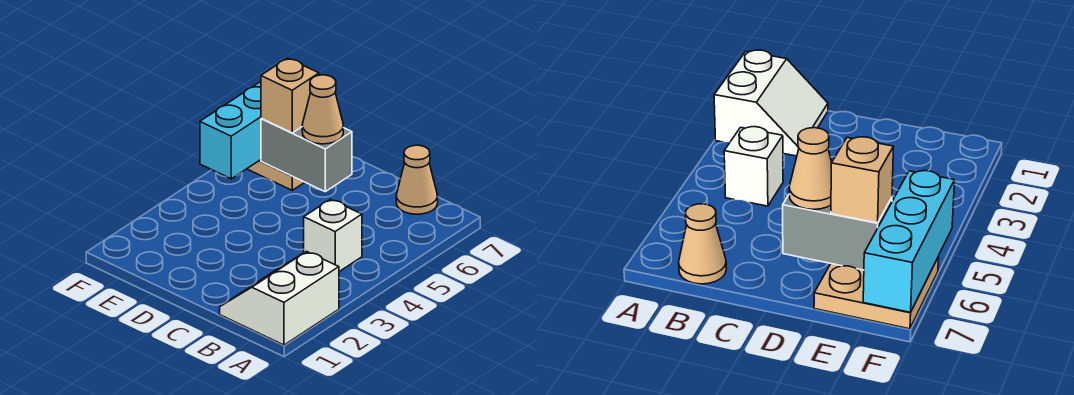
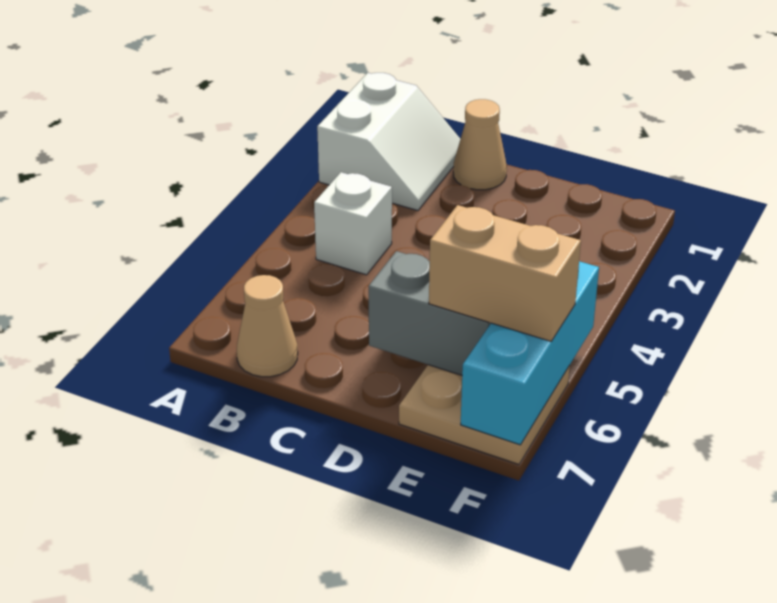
tan 1x1 cone [302,75,343,144] -> tan 1x1 cone moved to [453,99,507,190]
tan 1x1 brick [261,58,319,133] -> tan 1x2 brick [429,205,581,341]

